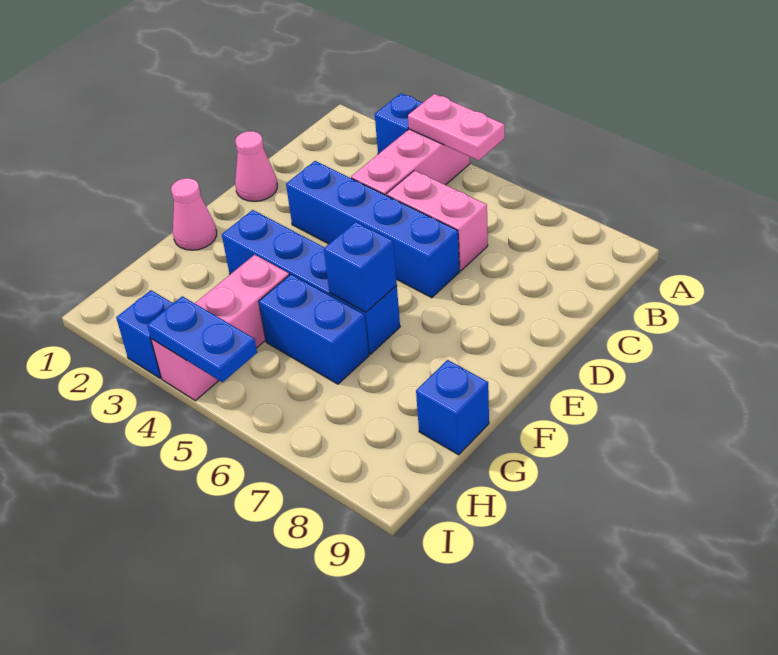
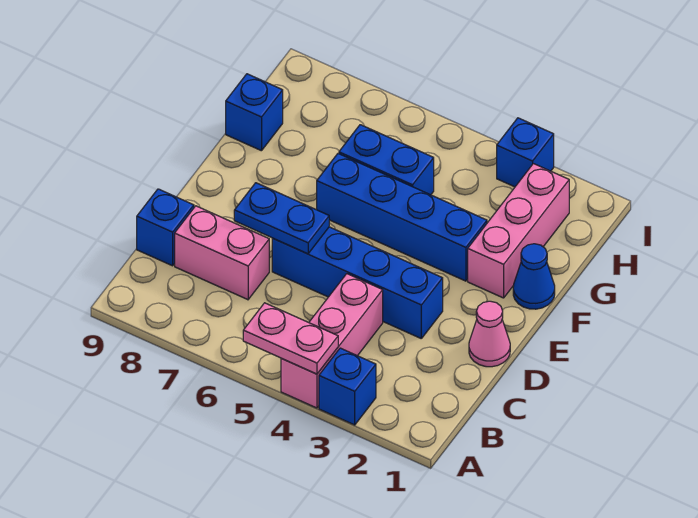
pink 1x2 brick [387,170,488,271] -> pink 1x2 brick moved to [175,206,269,300]
pink 1x1 cone [171,178,217,250] -> blue 1x1 cone [513,244,555,309]
blue 1x1 brick [324,222,397,312] -> blue 1x1 brick moved to [137,189,194,266]
pink 1x3 brick [151,255,289,401] -> pink 1x3 brick moved to [468,164,569,298]
blue 1x2 plate [147,296,257,382] -> blue 1x2 plate moved to [234,183,329,254]

